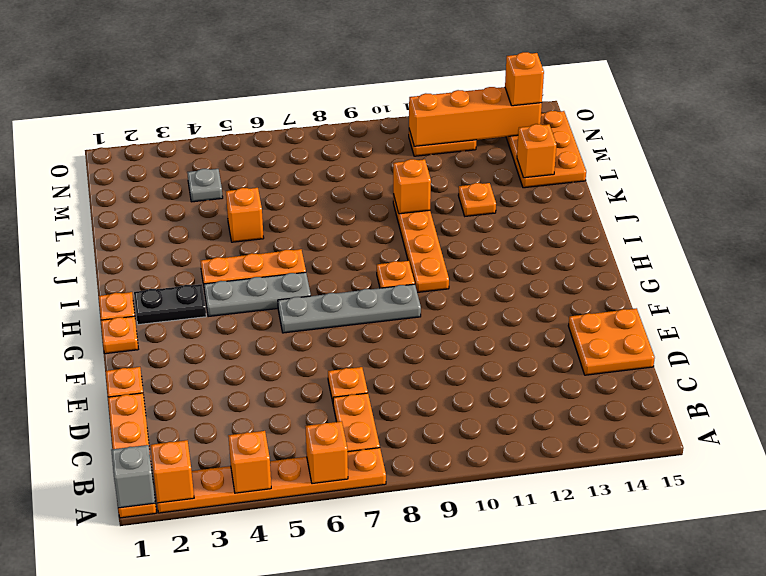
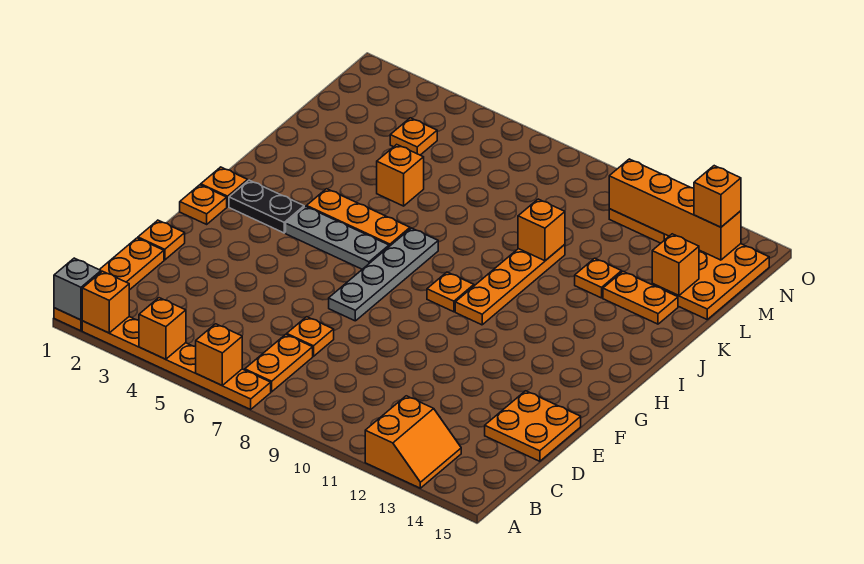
none -> orange 2x2 slope [365,396,461,488]
grey 1x4 plate [278,284,421,333] -> grey 1x4 plate turned to [329,228,438,321]
none -> orange 1x2 plate [603,272,678,324]
grey 1x1 plate [187,169,223,202] -> orange 1x1 plate [390,118,437,155]

